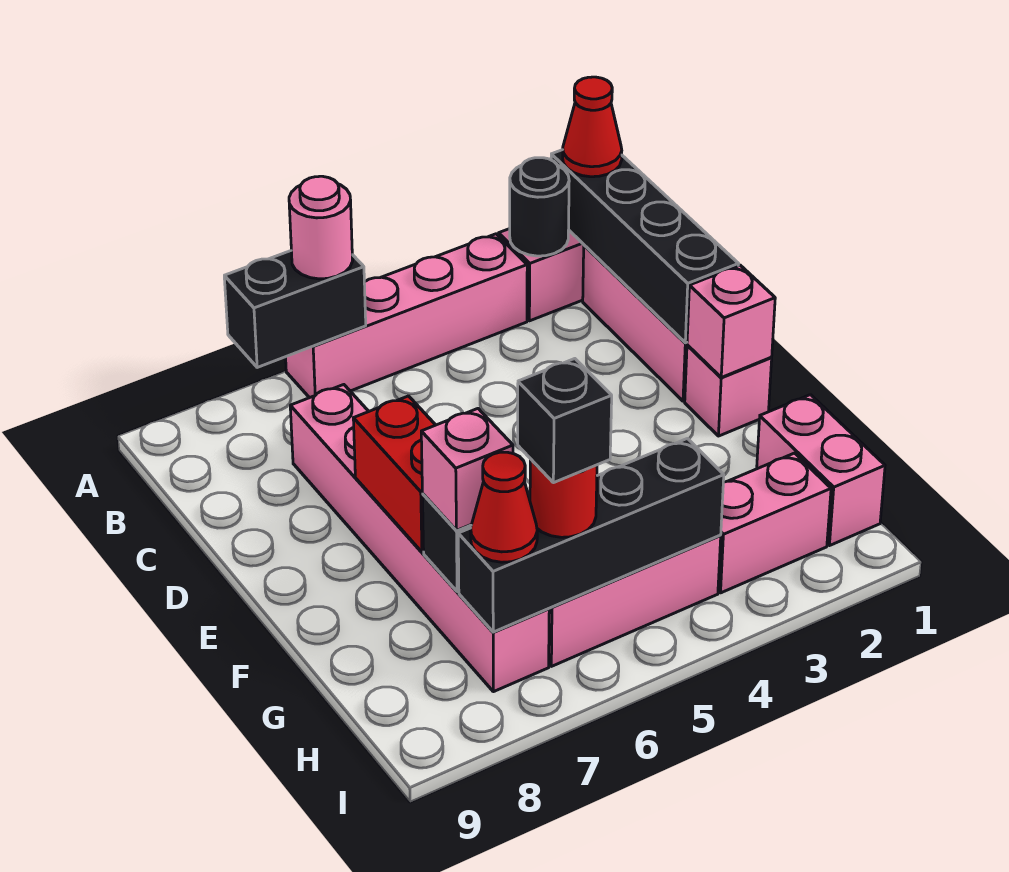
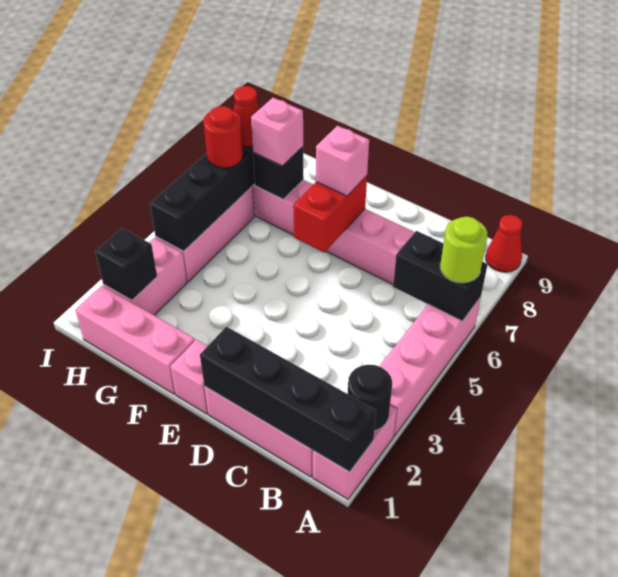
red 1x1 cone [563,77,622,177] -> red 1x1 cone moved to [486,215,523,272]
black 1x2 brick [224,251,366,367] -> black 1x2 brick turned to [393,231,488,321]
pink 1x1 round brick [289,176,353,279] -> lime 1x1 round brick [440,217,487,283]
pink 1x1 brick [687,265,775,377] -> pink 1x1 brick moved to [316,126,369,196]
red 1x2 brick [353,396,435,552] -> red 1x2 brick turned to [293,176,367,252]
pink 1x2 brick [757,395,885,546] -> pink 1x3 brick [75,286,195,394]
black 1x1 brick [518,359,612,483] -> black 1x1 brick moved to [95,228,157,300]

